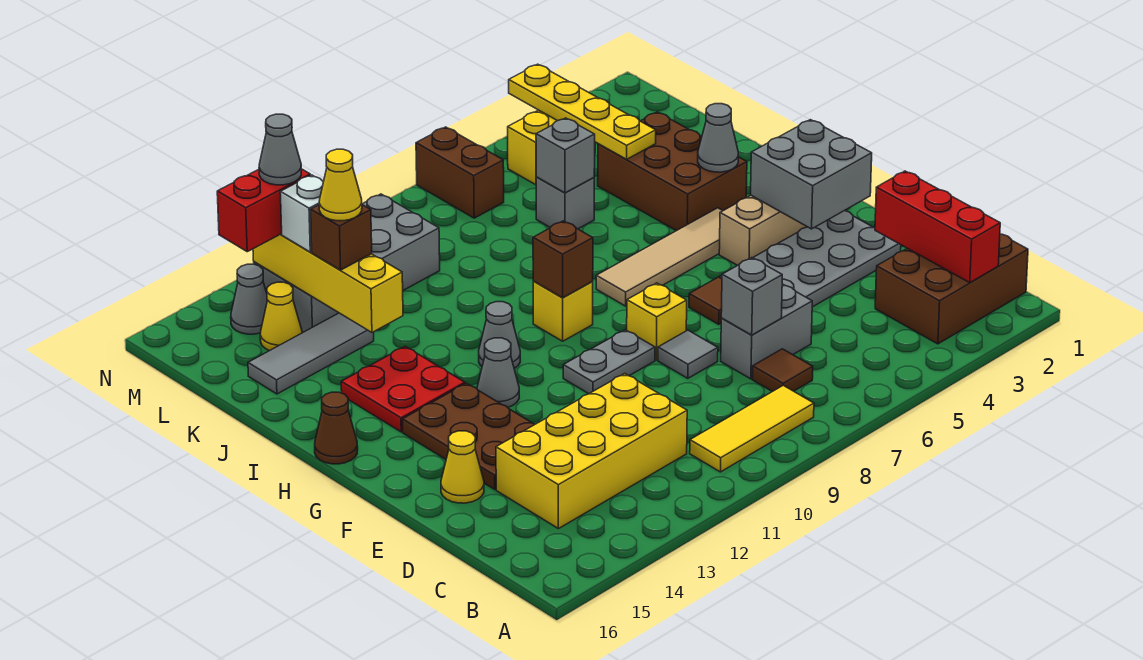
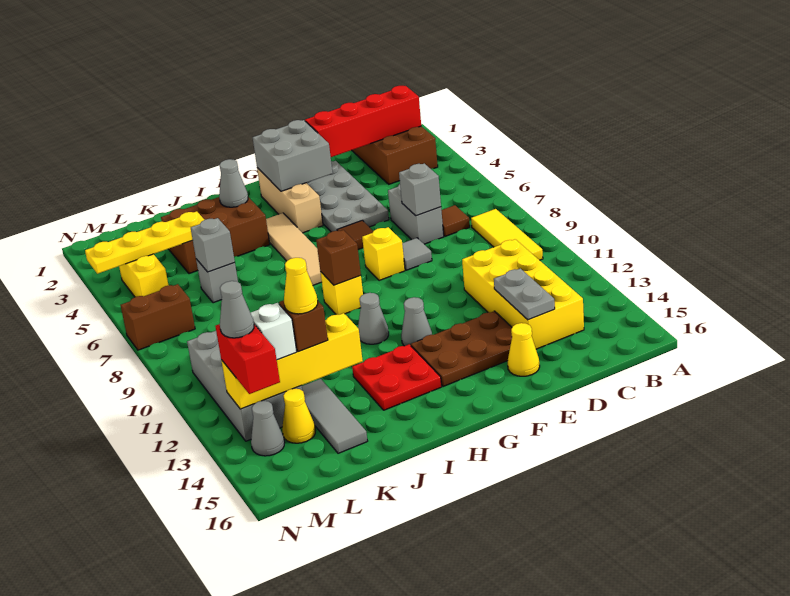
red 1x3 brick [875,171,1000,283] -> red 1x4 brick [305,86,421,157]
grey 1x2 plate [563,330,655,394] -> grey 1x2 plate moved to [494,268,555,320]
brown 1x1 cone [315,392,358,464] -> none

